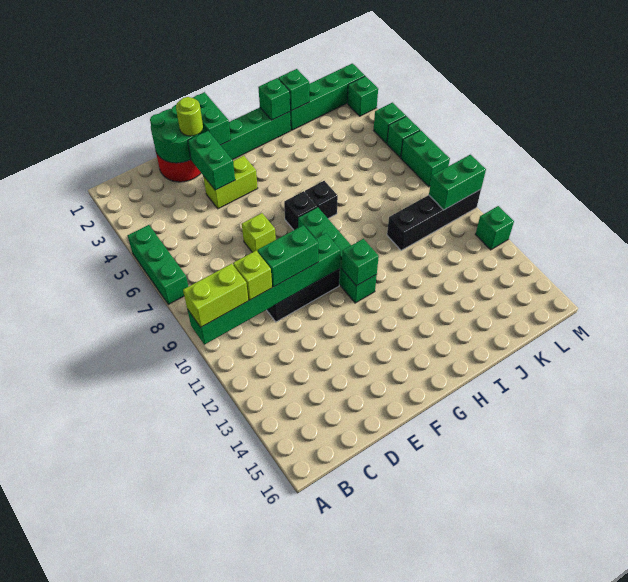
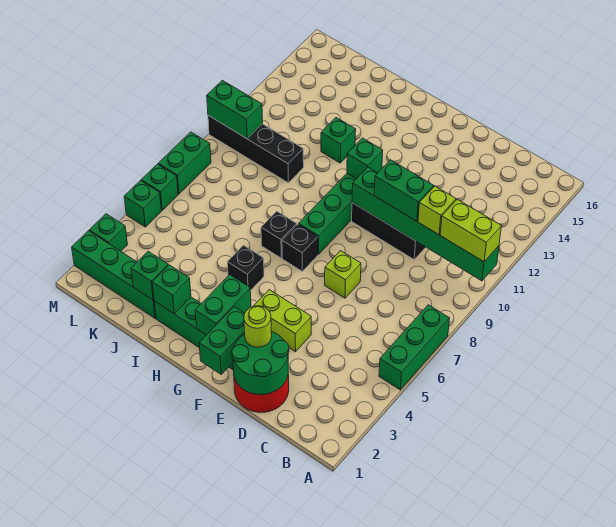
green 1x2 brick [188,131,235,190] -> green 1x2 brick moved to [195,275,251,335]
none -> black 1x1 brick [227,245,264,291]
green 1x1 brick [475,206,514,250] -> green 1x1 brick moved to [321,118,356,163]

